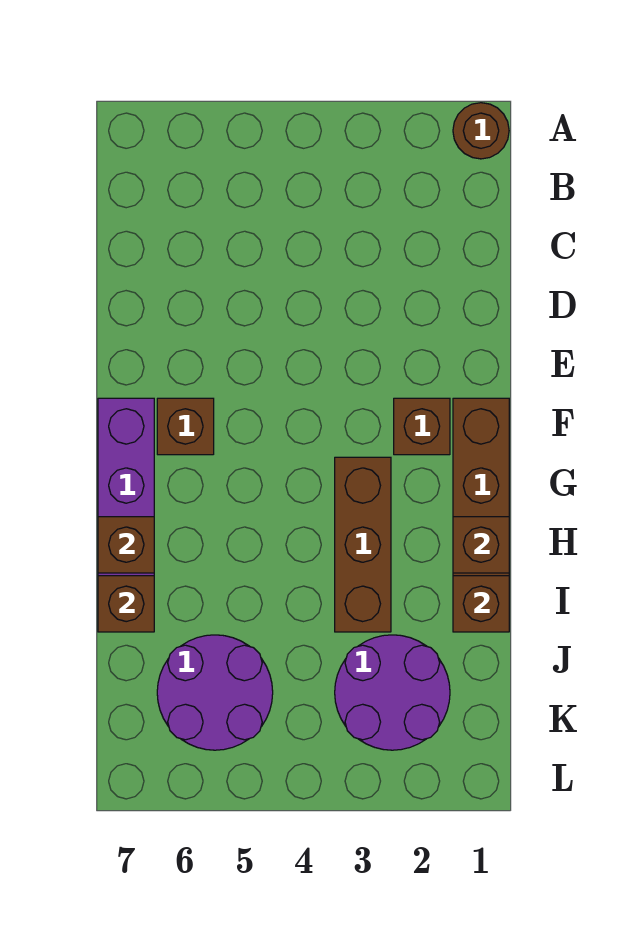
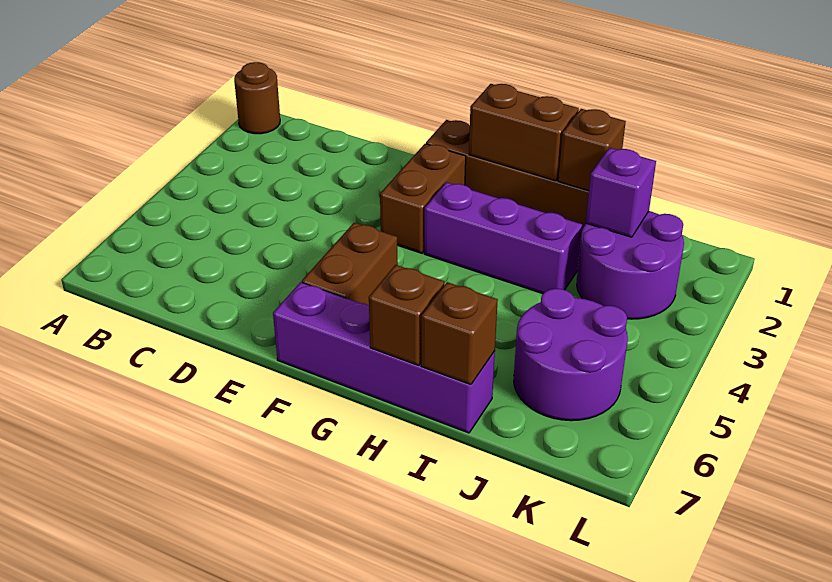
brown 1x1 brick [394,398,450,455] -> brown 1x2 brick [380,144,466,253]
brown 1x1 brick [157,398,214,455] -> brown 1x2 brick [302,223,398,305]
brown 1x3 brick [335,457,391,632] -> purple 1x3 brick [424,182,582,294]
brown 1x1 brick [453,517,509,573] -> brown 1x2 brick [469,84,579,181]
none -> purple 1x1 brick [586,148,656,237]

